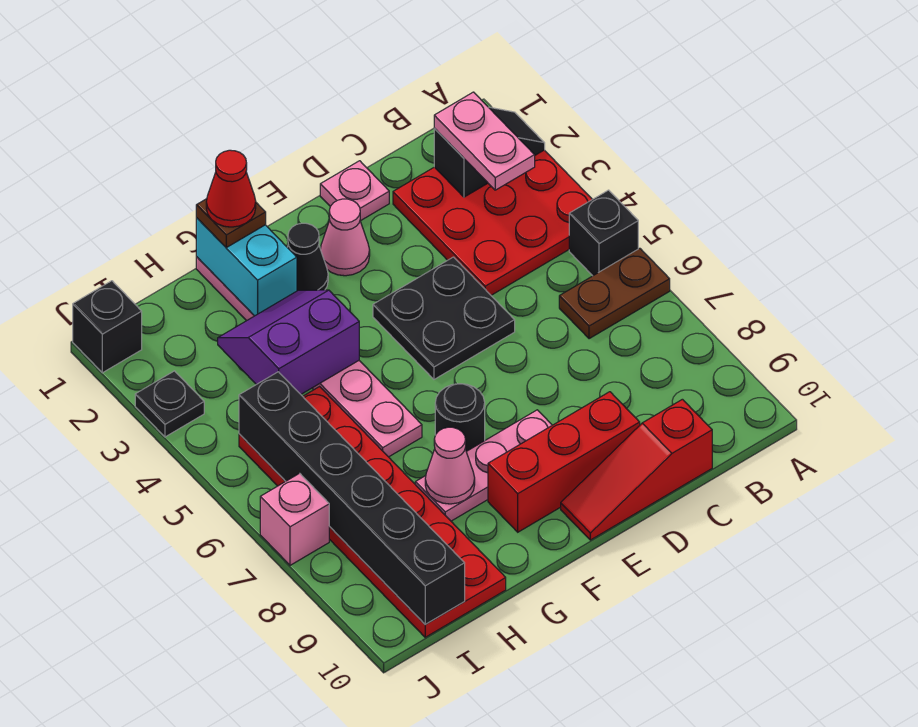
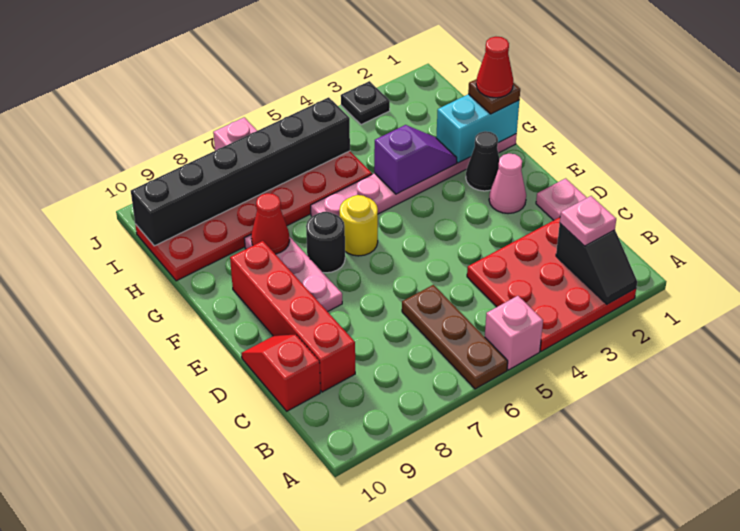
black 1x1 brick [569,190,638,276] -> pink 1x1 brick [485,296,543,370]
brown 1x2 plate [559,248,670,339] -> brown 1x3 plate [402,285,508,389]
pink 1x2 plate [434,92,535,190] -> pink 1x1 plate [560,196,616,246]
red 1x3 slope [561,399,712,540] -> red 1x2 slope [241,335,320,411]
black 2x2 plate [373,257,515,379] -> none
red 1x3 brick [488,392,640,532] -> red 1x4 brick [230,241,355,392]
none -> yellow 1x1 round brick [340,195,378,256]
purple 2x2 slope [218,290,359,394] -> purple 1x2 slope [374,125,457,194]
pink 1x1 cone [425,427,475,504] -> red 1x1 cone [251,193,290,254]
black 1x1 brick [73,281,142,373] -> none

